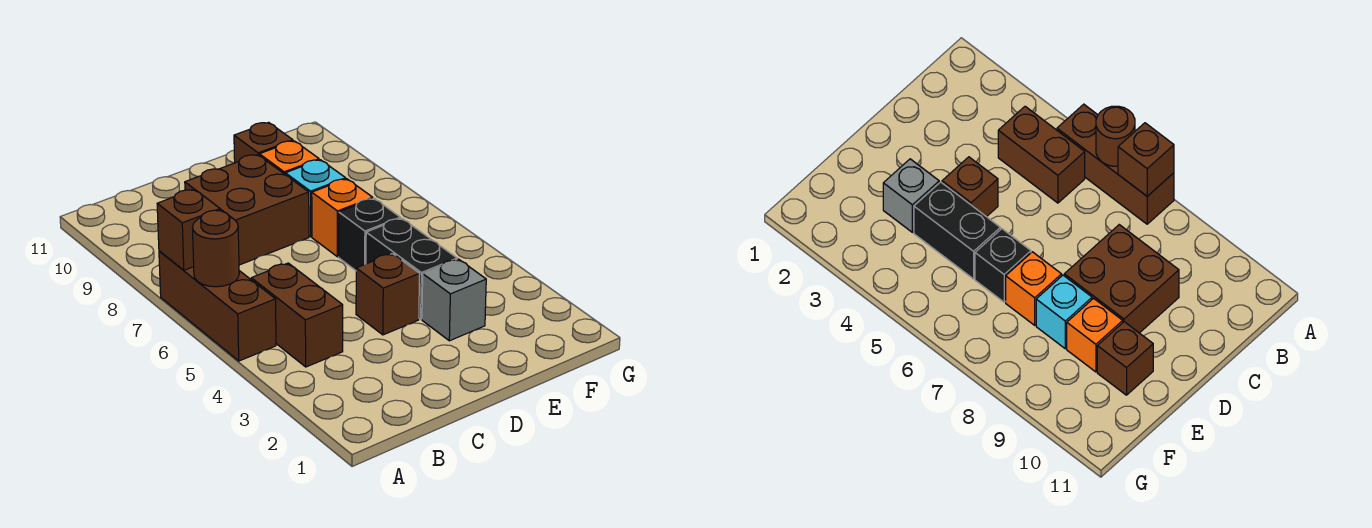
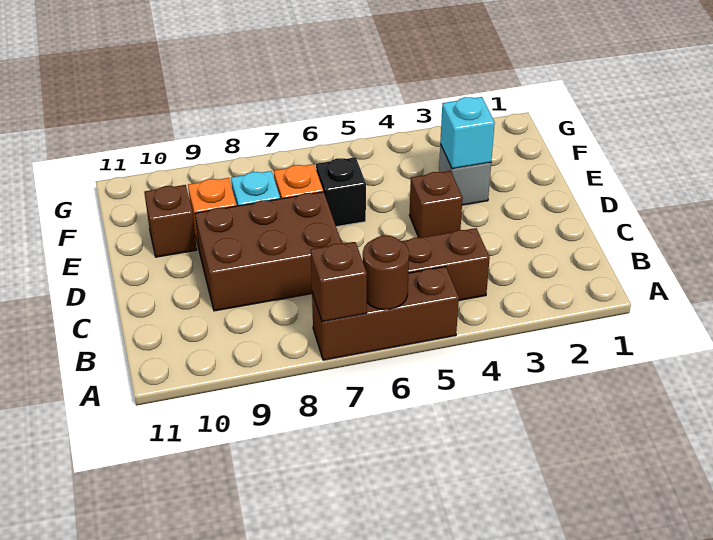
brown 2x2 brick [185,155,309,265] -> brown 2x3 brick [195,192,342,311]
none -> cyan 1x1 brick [440,97,495,169]
black 1x2 brick [366,218,457,319] -> none

